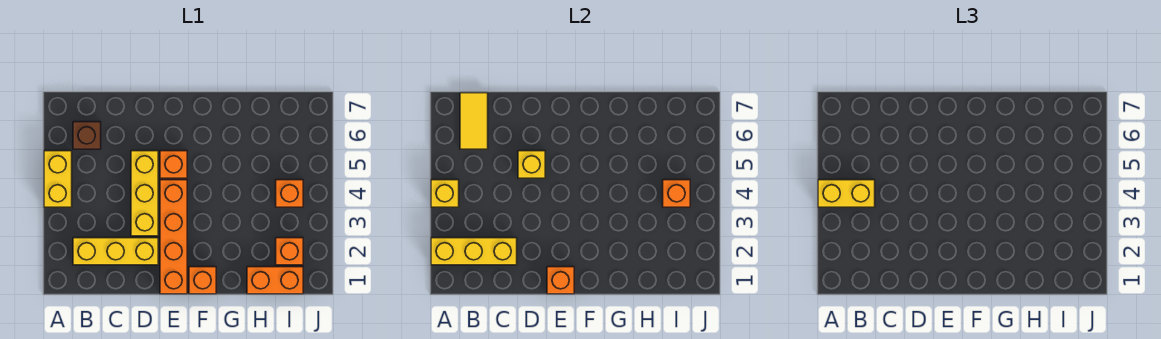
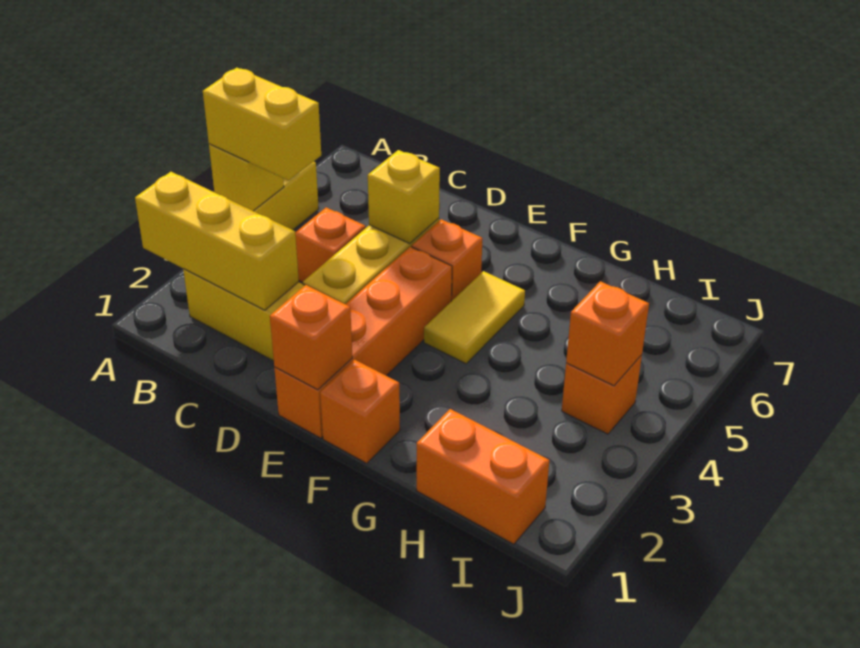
brown 1x1 brick [73,122,101,149] -> none
yellow 1x2 tile [460,93,488,149] -> yellow 1x2 tile moved to [424,271,525,364]
orange 1x1 brick [276,238,303,265] -> orange 1x1 brick moved to [295,207,366,282]

